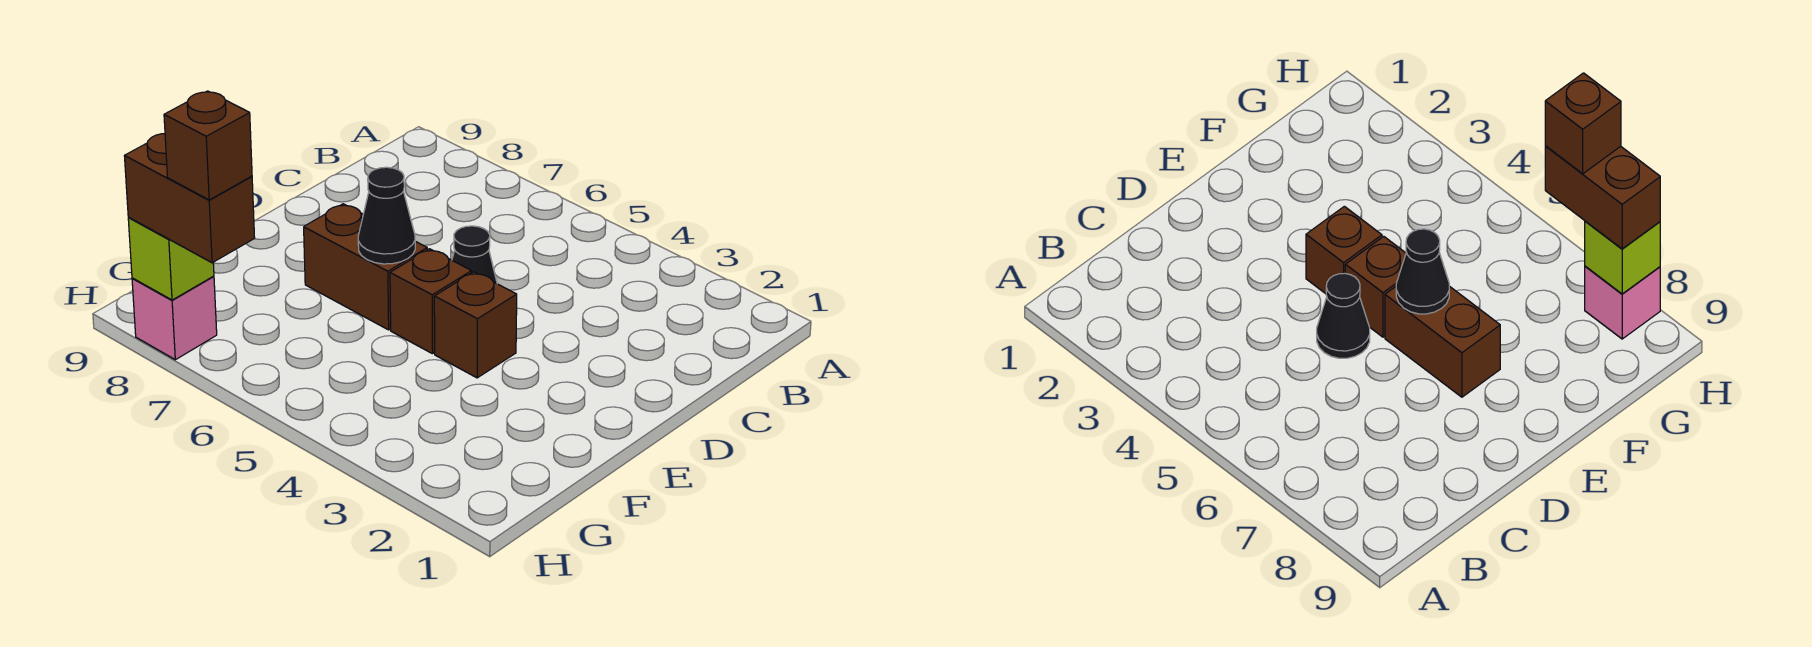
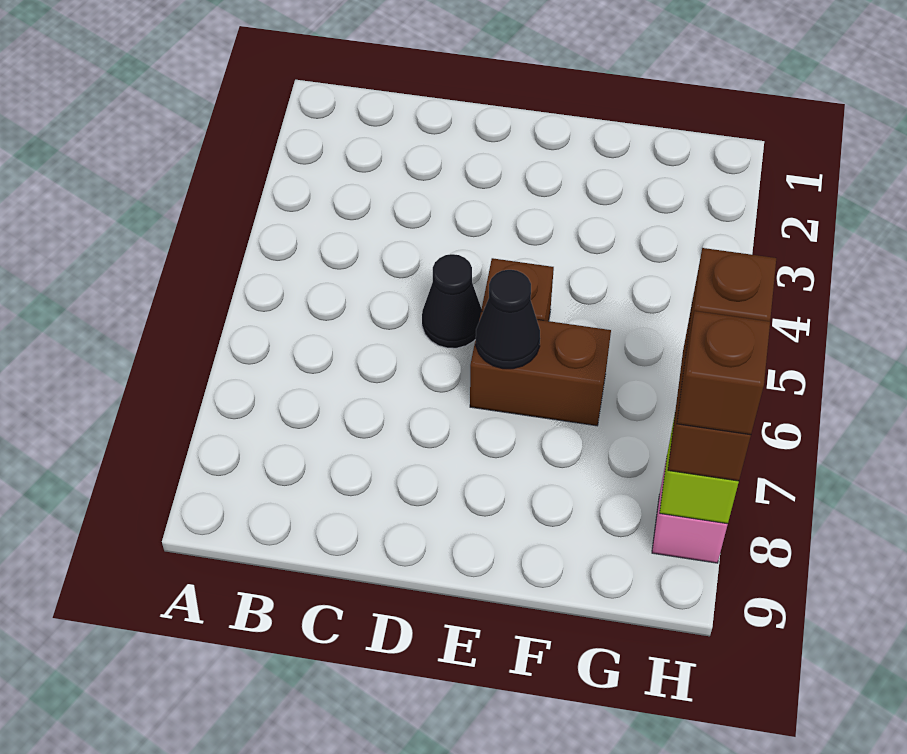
brown 1x1 brick [434,272,517,378] -> brown 1x1 brick moved to [677,311,770,435]
brown 1x2 brick [304,204,427,330] -> brown 1x2 brick turned to [470,312,611,426]

